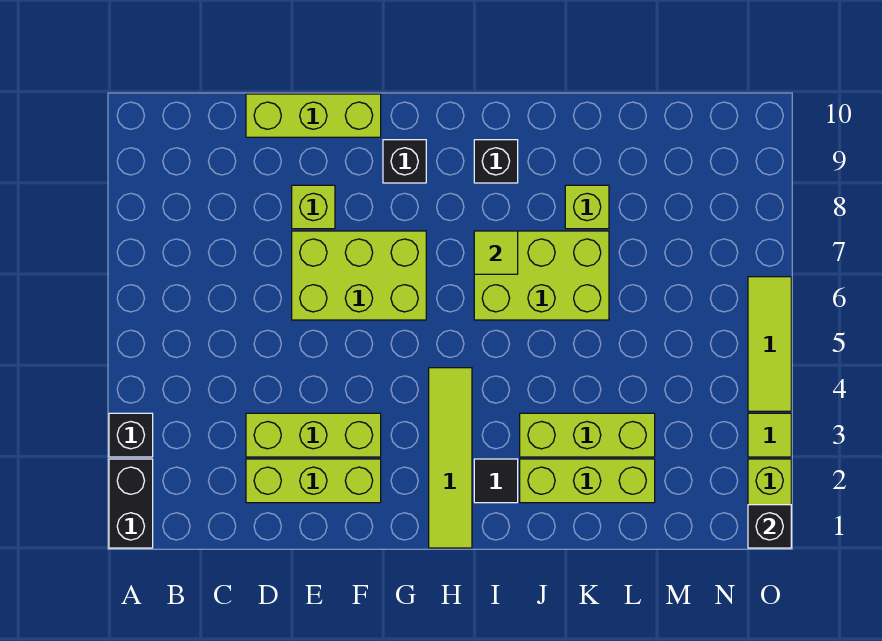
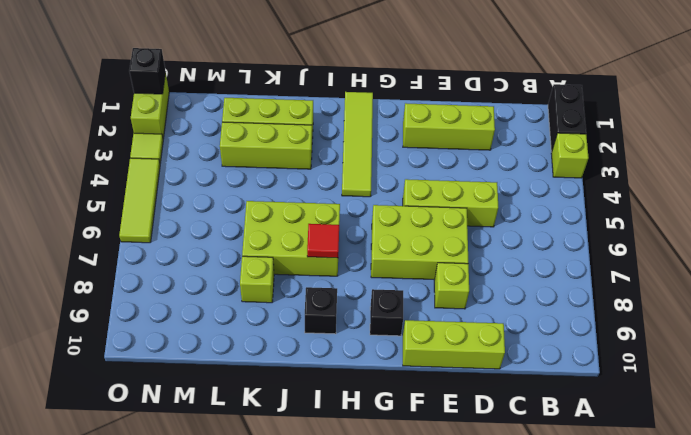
black 1x1 brick [109,413,153,457] -> lime 1x1 brick [551,133,589,178]
lime 1x3 brick [246,413,381,457] -> lime 1x3 brick moved to [403,179,498,227]
black 1x1 tile [474,459,518,503] -> none
lime 1x1 tile [474,231,518,274] -> red 1x1 tile [307,224,339,258]

